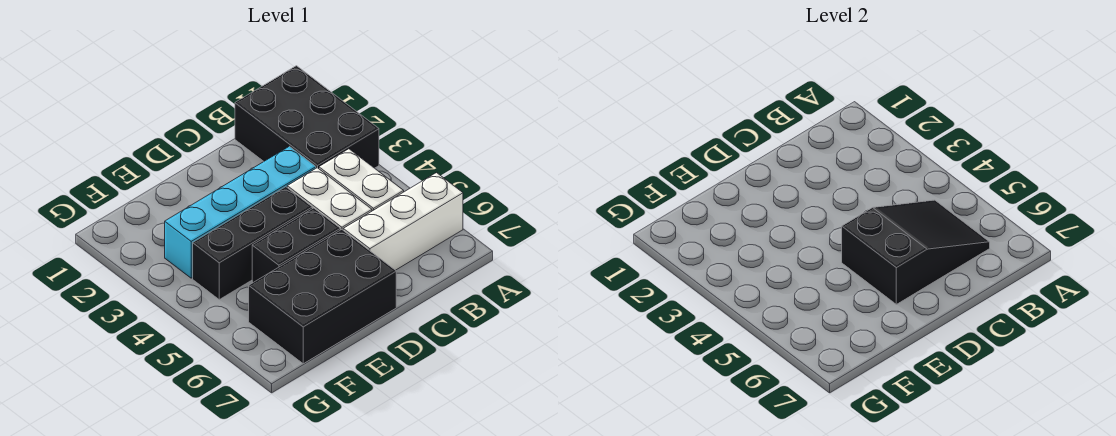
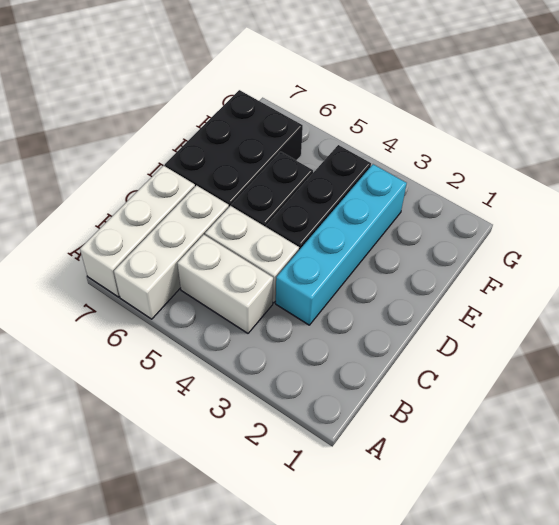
black 2x3 brick [235,66,379,169] -> none
none -> white 1x3 brick [80,166,195,297]
black 2x3 slope [842,200,990,304] -> none

